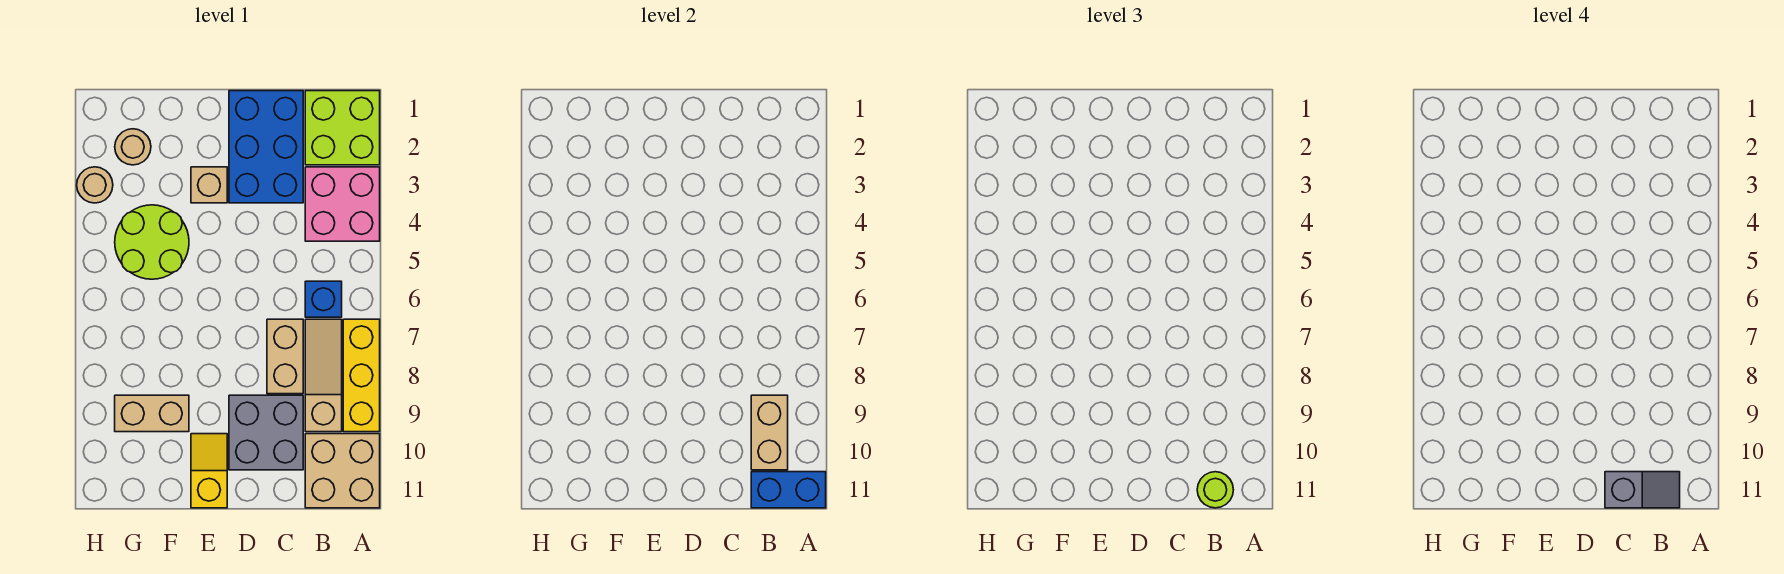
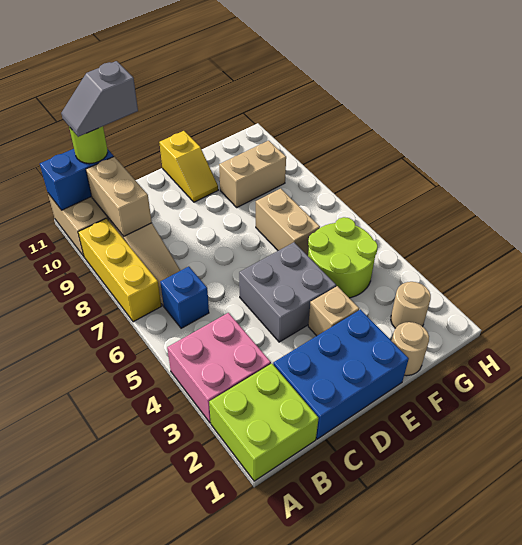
blue 2x3 brick [229,91,303,203] -> blue 2x3 brick turned to [273,310,409,439]
tan 1x2 brick [267,319,303,394] -> tan 1x2 brick moved to [256,189,320,256]
grey 2x2 brick [229,395,303,470] -> grey 2x2 brick moved to [239,242,336,342]
tan 1x1 round brick [77,167,113,203] -> tan 1x1 round brick moved to [392,322,429,376]

